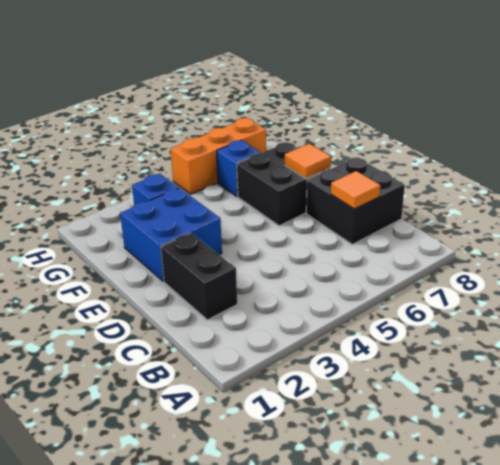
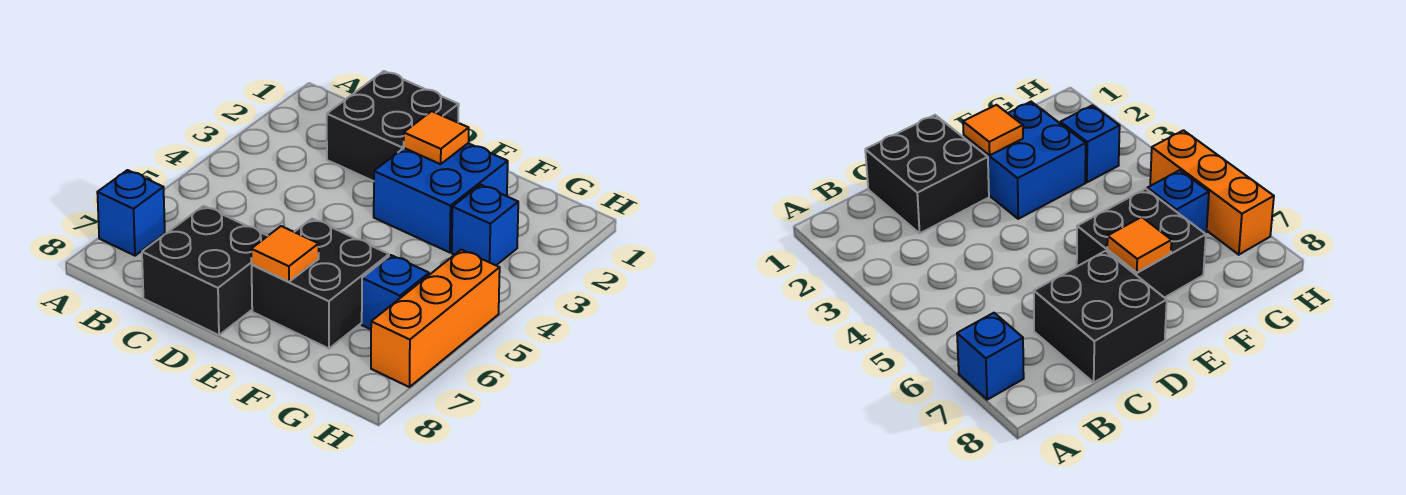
none -> blue 1x1 brick [97,170,165,256]
black 1x2 brick [161,233,237,320] -> black 2x2 brick [327,71,459,181]
orange 1x1 tile [331,171,380,209] -> orange 1x1 tile moved to [404,111,469,164]

